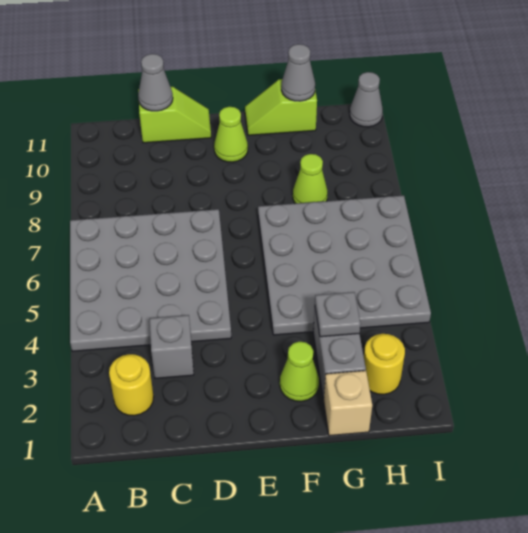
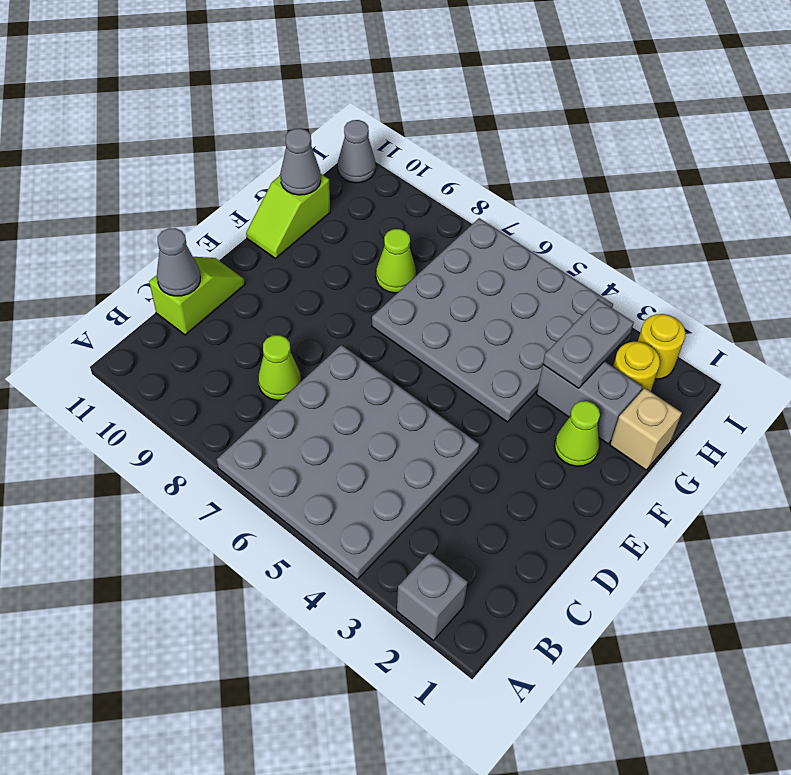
yellow 1x1 round brick [109,354,154,416] -> yellow 1x1 round brick moved to [638,314,685,379]
grey 1x1 brick [150,315,194,378] -> grey 1x1 brick moved to [397,553,468,640]
lime 1x1 cone [214,107,248,162] -> lime 1x1 cone moved to [258,335,301,400]
grey 1x1 plate [315,292,361,337] -> grey 1x2 plate [543,299,634,388]

